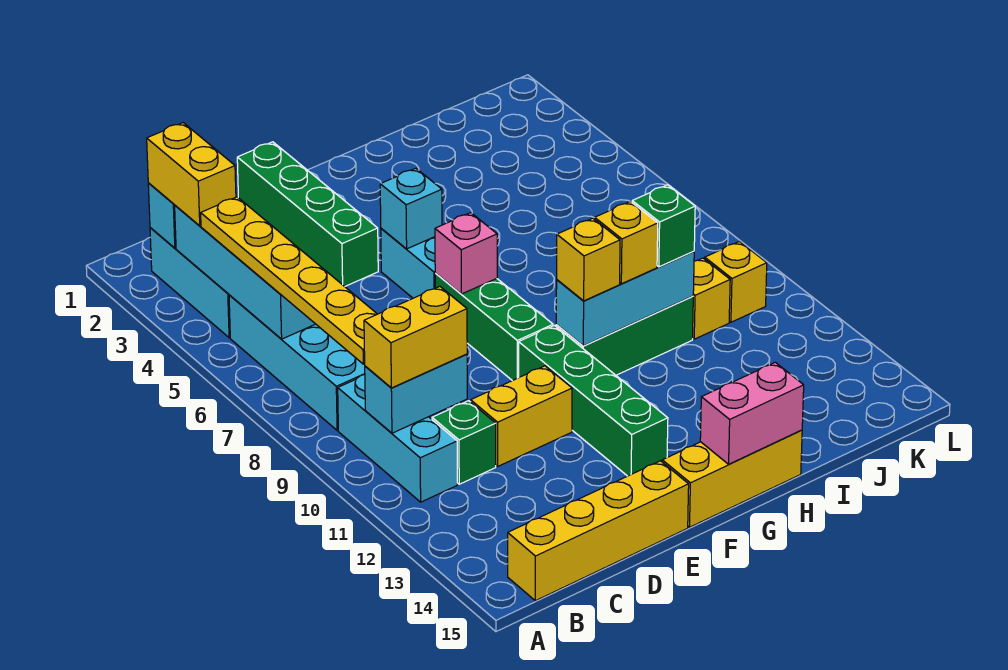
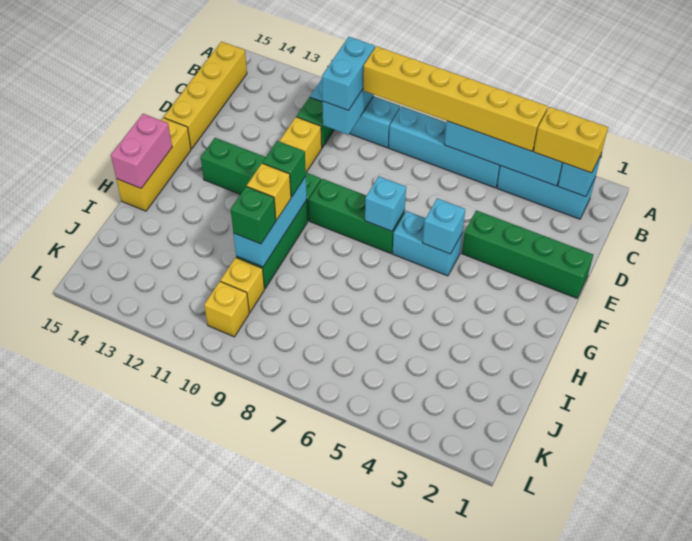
yellow 1x6 plate [201,197,377,364] -> yellow 1x6 brick [363,46,548,151]
yellow 1x2 brick [364,287,467,388] -> cyan 1x2 brick [322,37,375,111]
pink 1x1 brick [435,213,497,294] -> cyan 1x1 brick [365,176,406,231]
yellow 1x1 brick [557,218,620,301] -> green 1x1 brick [263,141,306,197]

